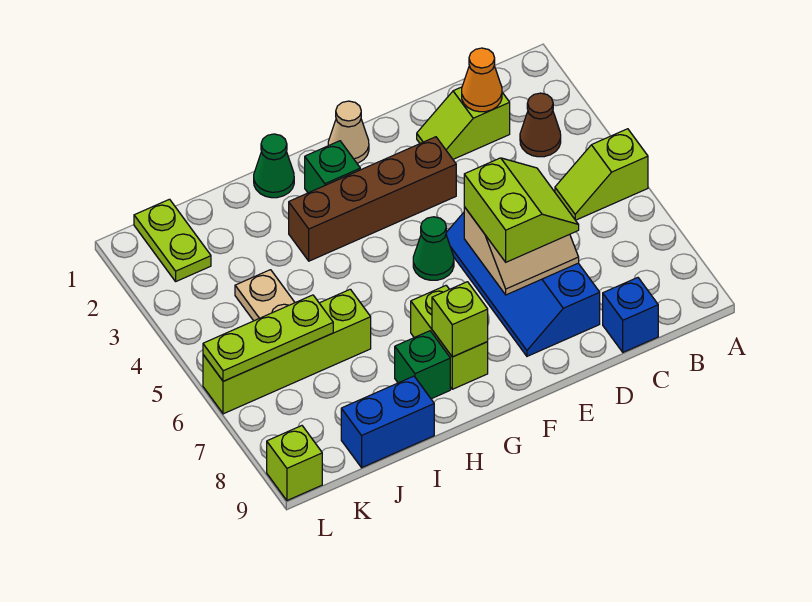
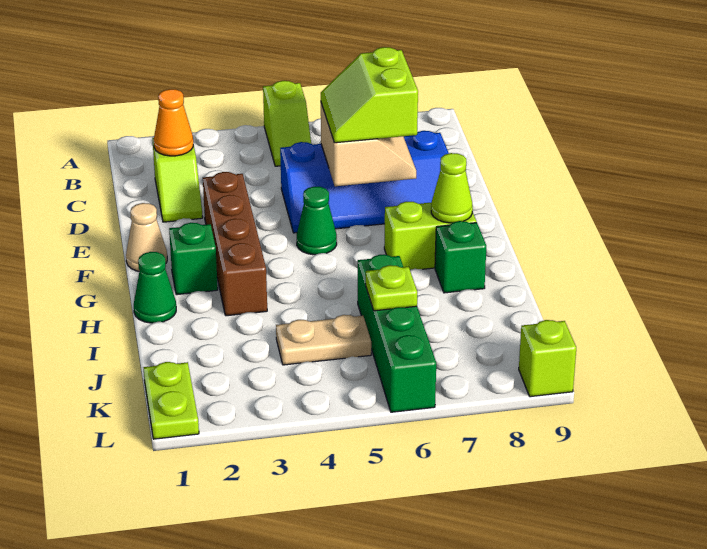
brown 1x1 cone [520,93,561,157] -> none
blue 1x1 brick [603,278,658,352] -> none
lime 2x2 slope [464,158,579,262] -> lime 2x2 slope turned to [321,47,418,143]
lime 1x1 brick [432,282,488,357] -> lime 1x1 cone [431,153,473,223]
lime 1x4 brick [203,289,371,414] -> green 1x4 brick [358,255,436,412]
blue 1x2 brick [341,376,434,468] -> none
lime 1x3 plate [203,295,333,381] -> lime 1x1 plate [366,265,417,311]
lime 1x2 plate [134,199,211,281] -> lime 1x2 plate turned to [143,362,199,439]

